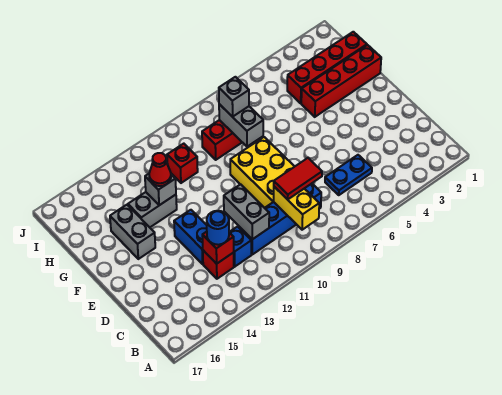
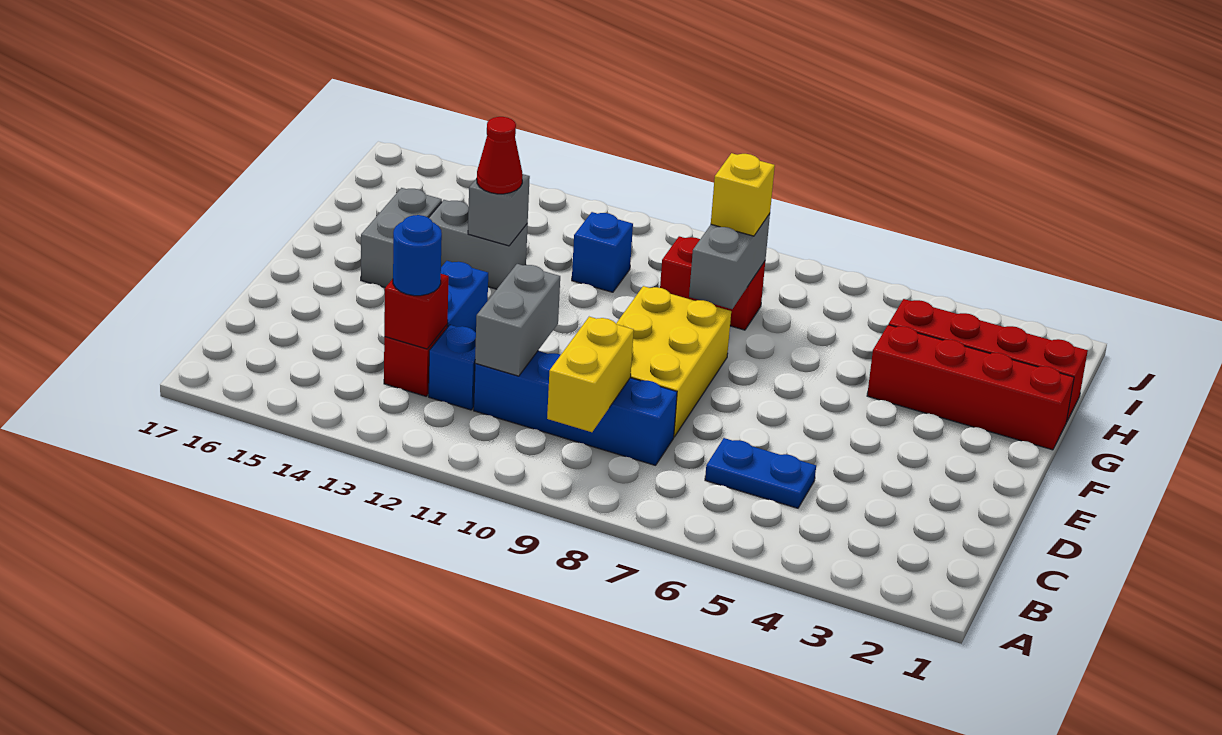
red 1x2 tile [274,158,322,200] -> none
grey 1x1 brick [219,77,249,117] -> yellow 1x1 brick [711,153,775,236]
red 1x1 brick [167,144,198,183] -> blue 1x1 brick [572,212,633,292]

